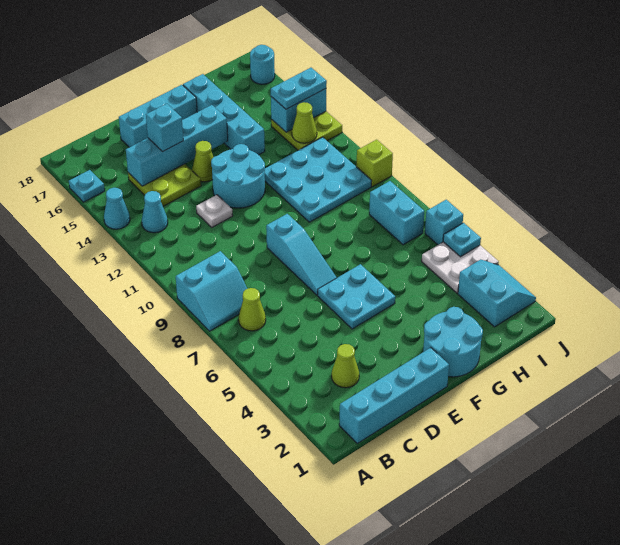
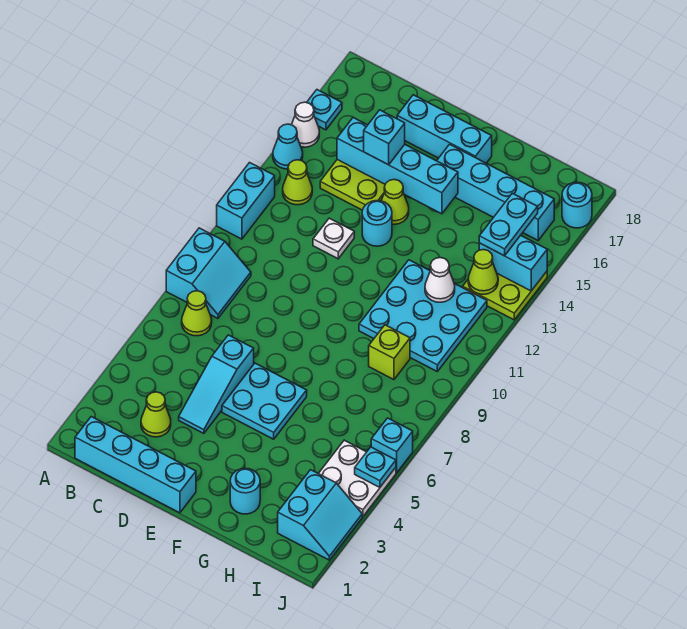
cyan 2x2 slope [176,251,247,331] -> cyan 2x2 slope turned to [166,228,251,318]
none -> white 1x1 cone [292,102,319,147]
cyan 1x1 cone [142,191,168,233] -> lime 1x1 cone [283,160,312,205]
cyan 1x3 slope [266,214,337,295] -> cyan 1x3 slope moved to [179,335,254,433]
cyan 2x2 round brick [211,144,265,208] -> cyan 1x1 round brick [362,201,392,246]
cyan 2x2 round brick [423,307,483,377] -> cyan 1x1 round brick [230,468,260,514]
cyan 1x4 brick [183,74,265,155] -> cyan 1x4 brick turned to [437,144,554,240]
none -> white 1x1 cone [425,258,455,302]
cyan 1x2 brick [369,181,424,245] -> cyan 1x2 brick moved to [217,163,275,239]
cyan 1x2 plate [271,68,327,109] -> cyan 1x2 plate turned to [479,193,538,256]
lime 1x1 brick [357,140,393,187] -> lime 1x1 brick moved to [369,325,410,380]

